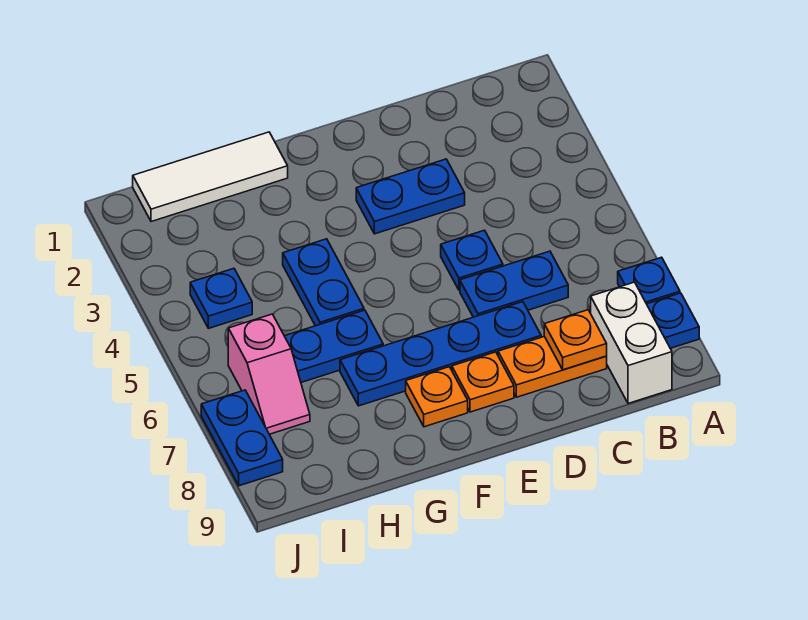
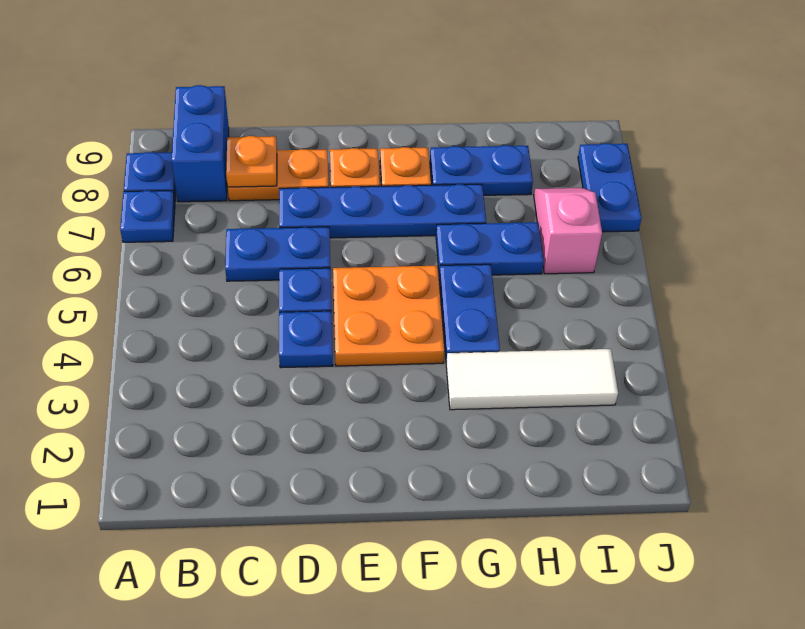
white 1x2 brick [591,282,672,403] -> blue 1x2 brick [172,85,229,202]
blue 1x2 plate [356,159,465,234] -> blue 1x2 plate moved to [430,145,533,195]
none -> orange 2x2 plate [333,266,444,366]
white 1x3 tile [133,132,288,222] -> white 1x3 tile moved to [446,349,618,410]
blue 1x1 plate [190,269,252,328] -> blue 1x1 plate moved to [279,311,333,368]

